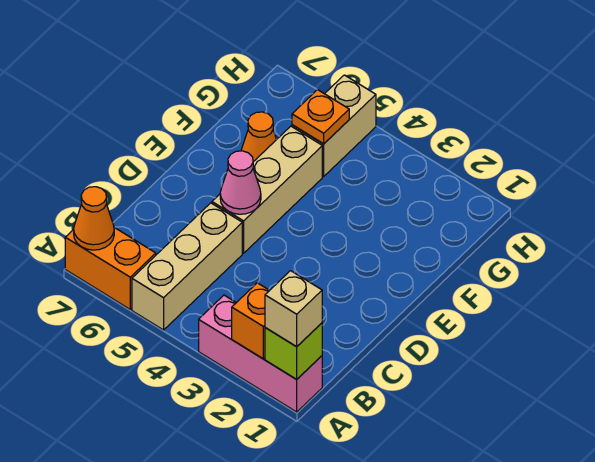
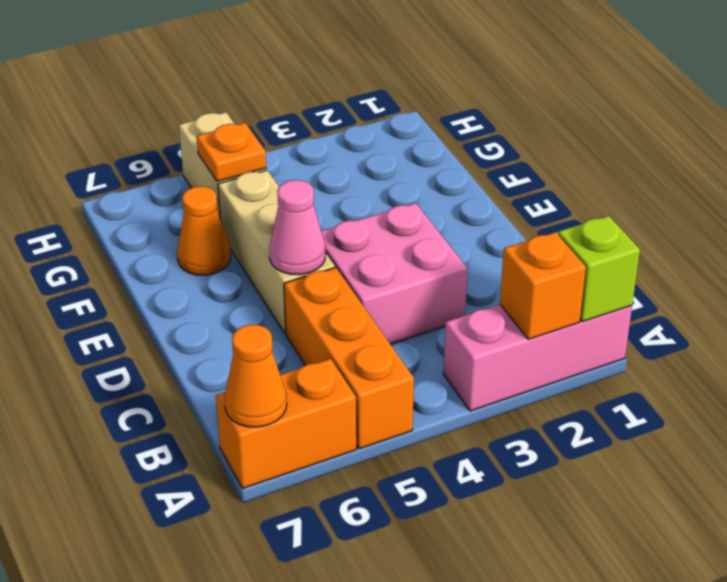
tan 1x1 brick [265,271,322,347] -> none
tan 1x3 brick [132,203,242,330] -> orange 1x3 brick [284,268,414,449]
none -> pink 2x2 brick [321,203,467,344]

